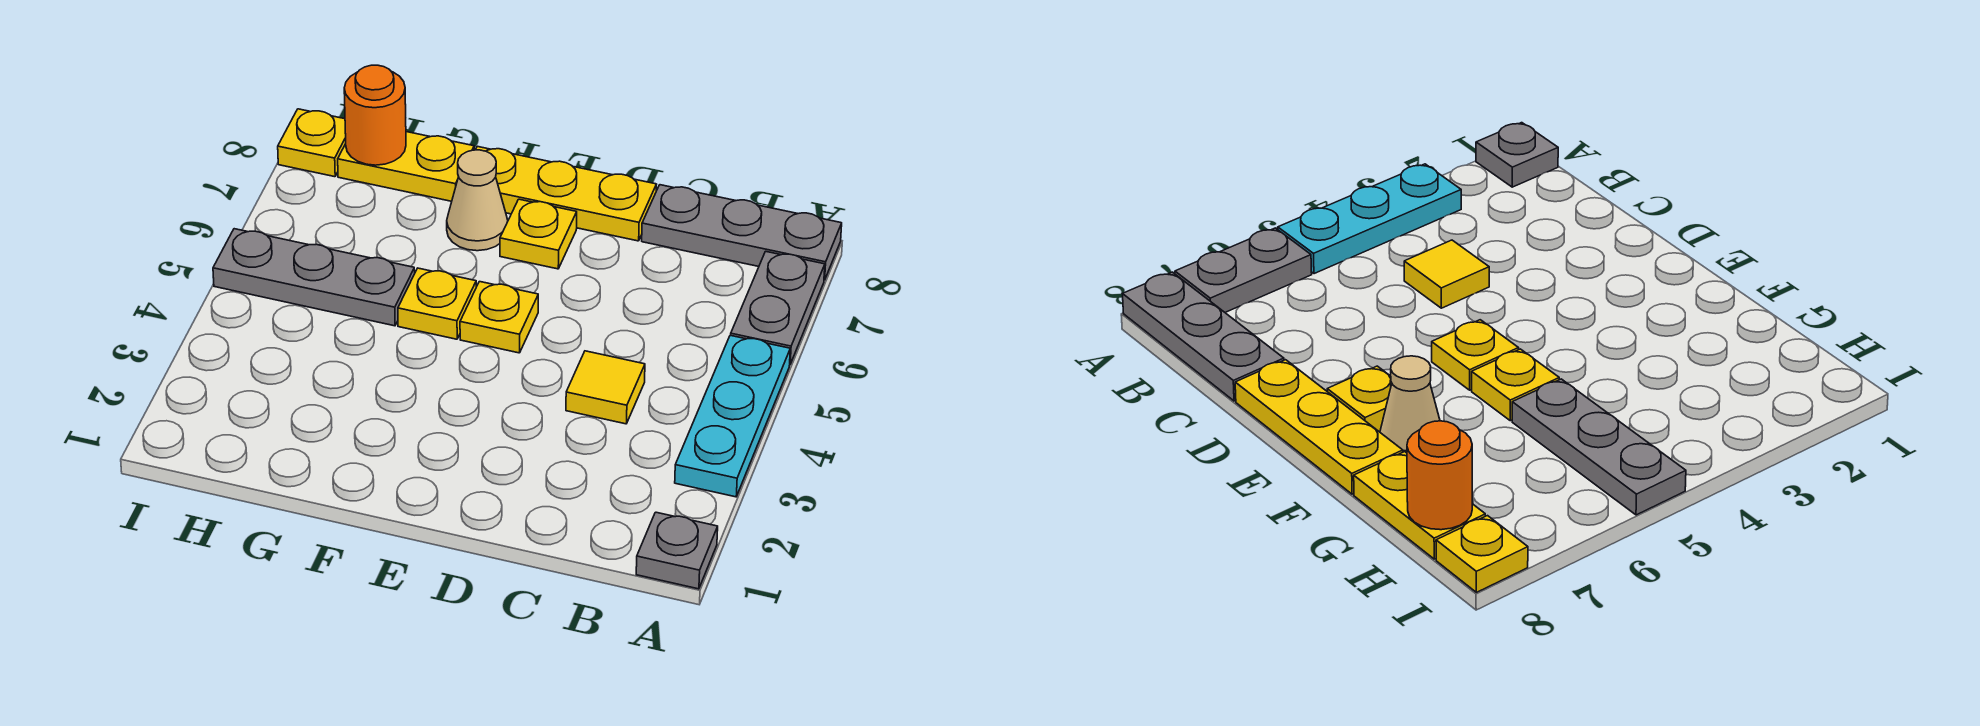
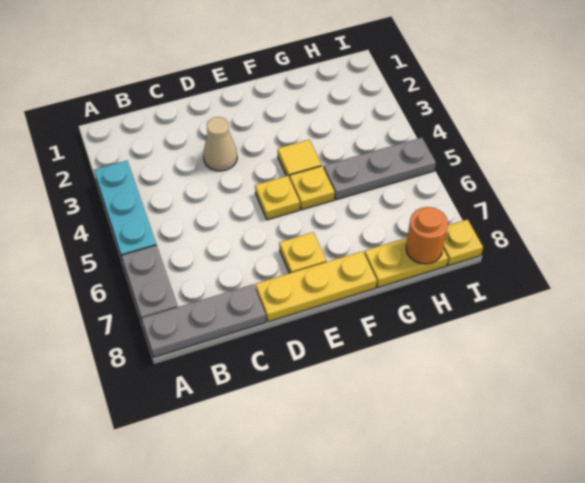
grey 1x1 plate [636,512,718,589] -> none
yellow 1x1 tile [566,351,645,424] -> yellow 1x1 tile moved to [278,140,322,179]
tan 1x1 cone [447,150,508,251] -> tan 1x1 cone moved to [203,117,237,171]

